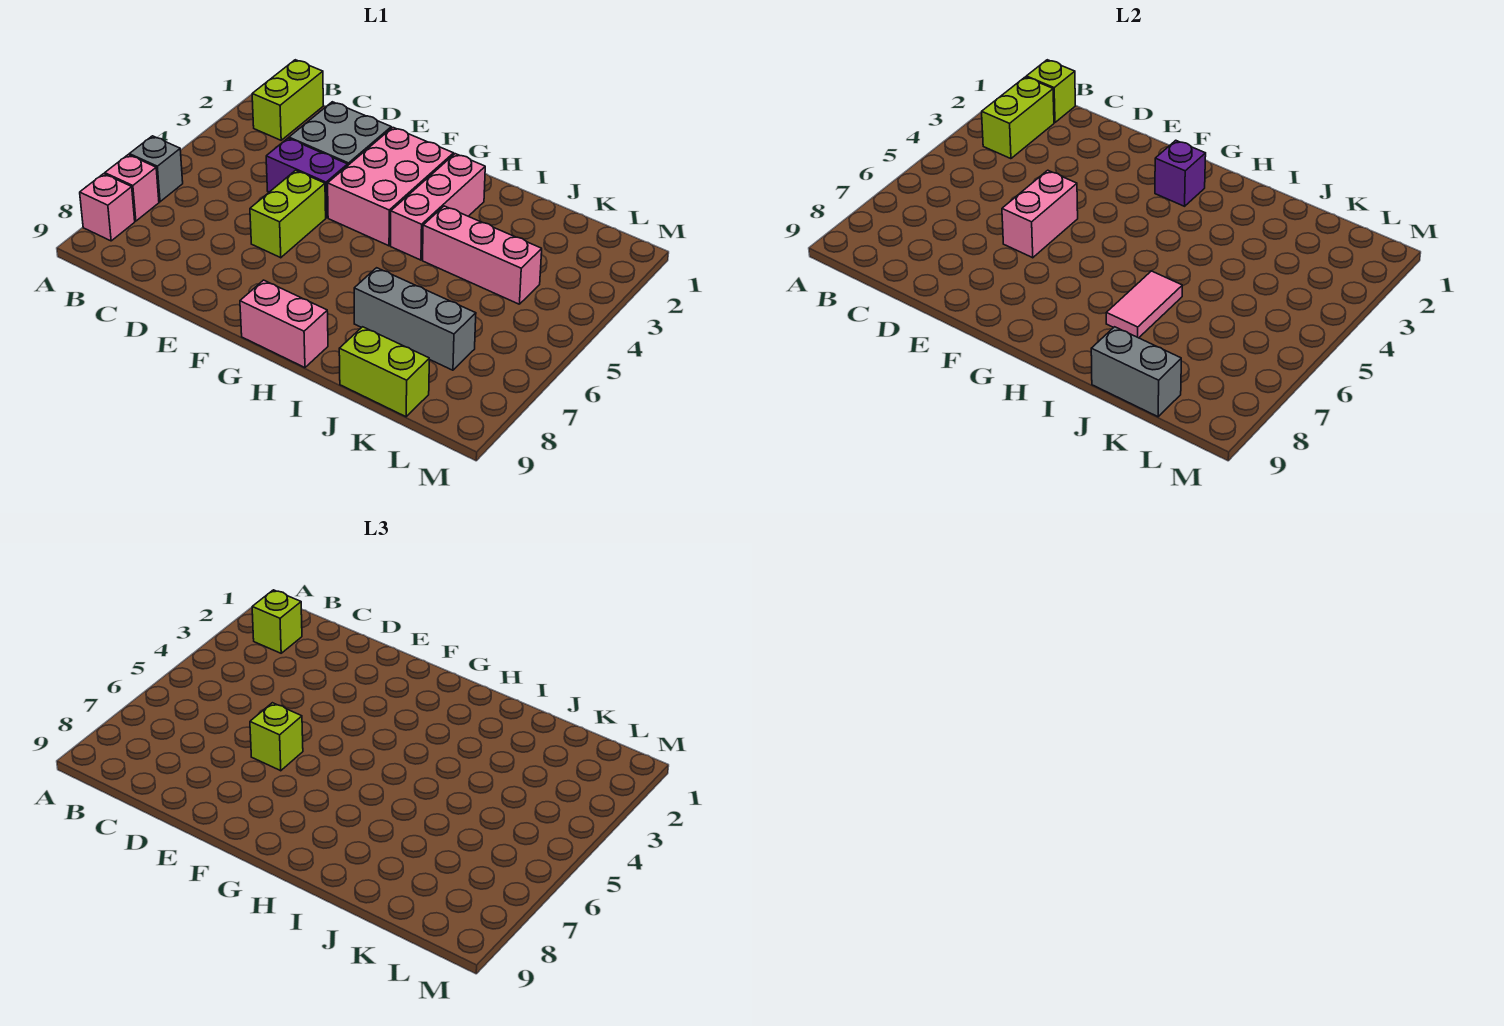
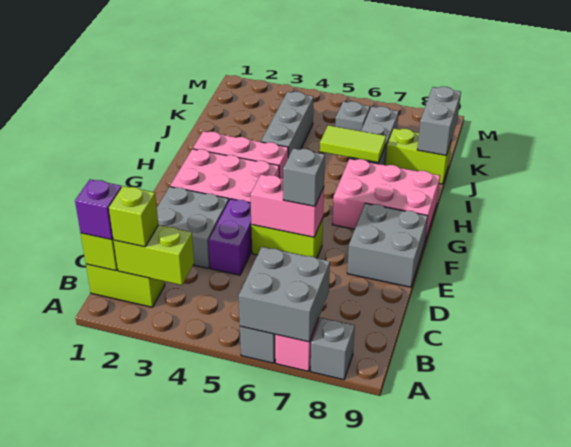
none -> grey 2x2 brick [239,247,330,342]
pink 1x1 brick [80,174,135,241] -> grey 1x1 brick [311,318,355,380]
lime 1x1 brick [250,703,303,771] -> grey 1x1 brick [283,148,325,206]
none -> grey 2x2 brick [347,203,428,287]
purple 1x1 brick [1155,140,1206,206] -> purple 1x1 brick moved to [75,179,122,240]
pink 1x2 brick [240,280,328,368] -> pink 2x3 brick [332,159,440,241]
pink 1x3 brick [423,206,542,304] -> grey 1x3 brick [261,92,314,157]
pink 1x2 tile [1106,271,1182,338] -> lime 1x2 tile [320,125,386,163]
lime 1x2 brick [339,327,429,417] -> lime 1x2 brick turned to [386,128,452,184]
none -> grey 1x1 brick [335,101,370,131]

